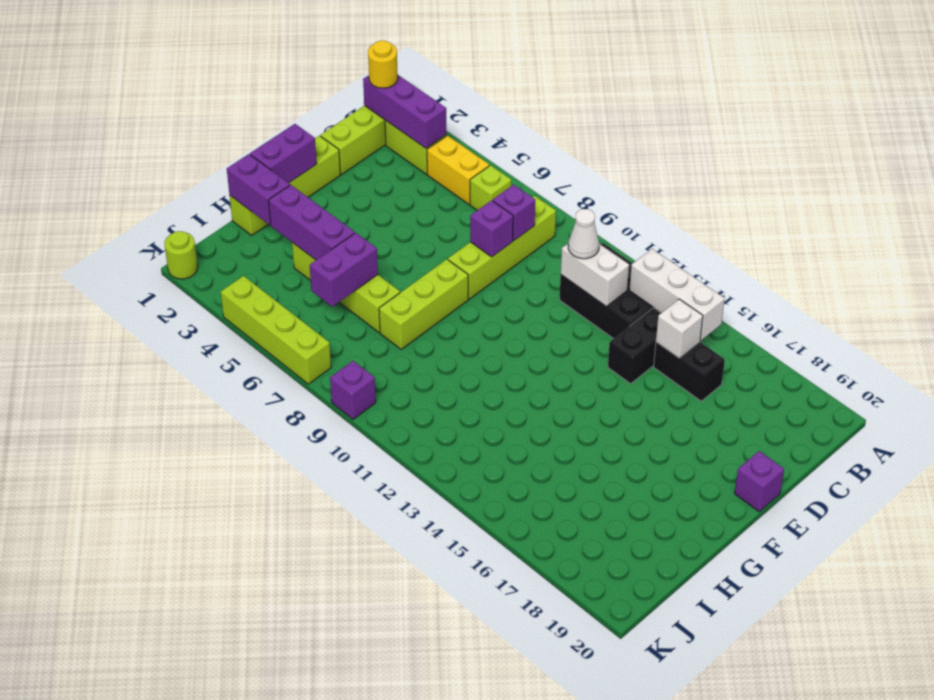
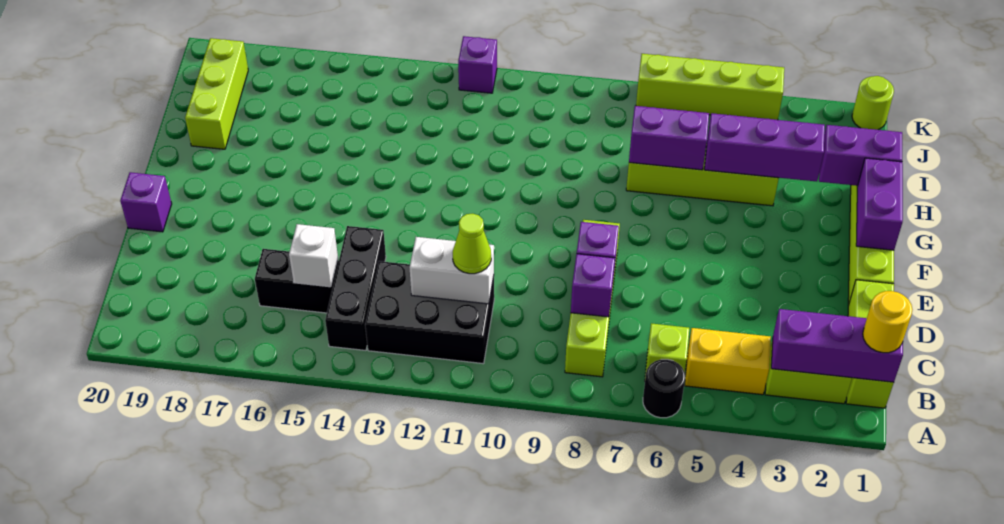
none -> black 1x1 round brick [643,359,685,418]
white 1x3 brick [629,249,725,340] -> none
white 1x1 cone [568,209,599,259] -> lime 1x1 cone [453,214,491,274]
lime 1x3 brick [379,259,468,349] -> lime 1x3 brick moved to [185,38,248,149]
purple 1x2 brick [310,233,378,307] -> purple 1x2 brick turned to [629,106,709,170]
purple 1x1 brick [330,361,376,419] -> purple 1x1 brick moved to [458,36,497,93]

